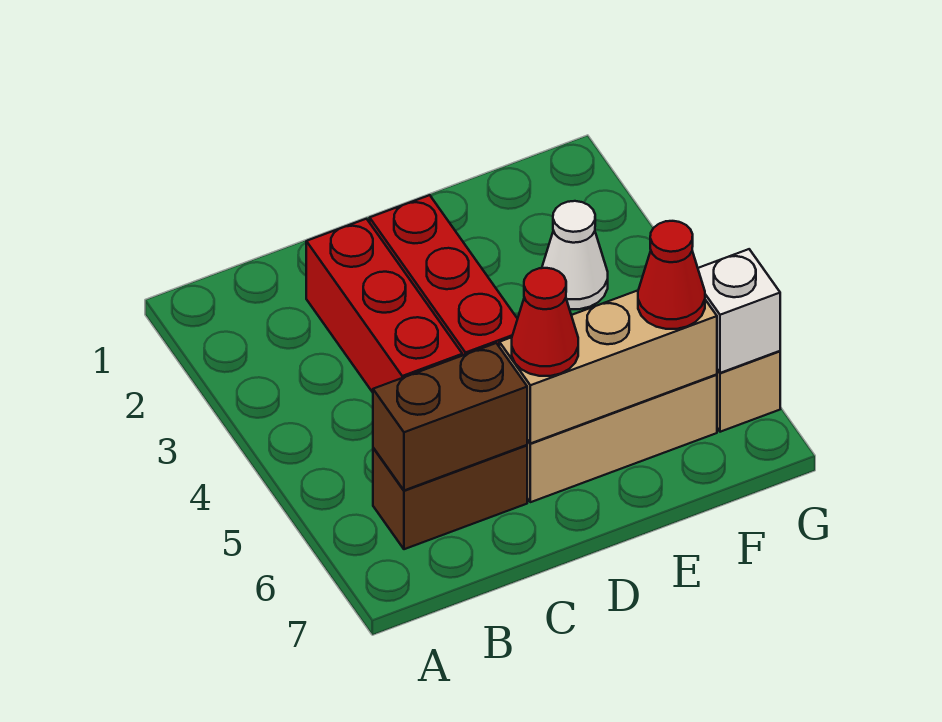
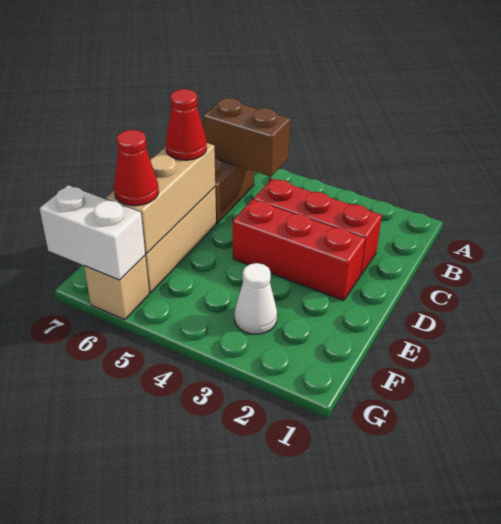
brown 1x2 brick [373,343,527,490] -> brown 1x2 brick turned to [203,98,290,177]
white 1x1 brick [698,249,780,373] -> white 1x2 brick [39,186,145,280]

